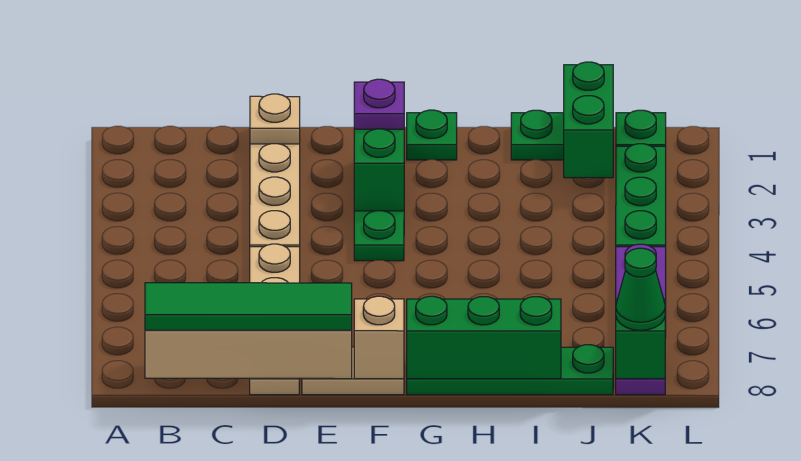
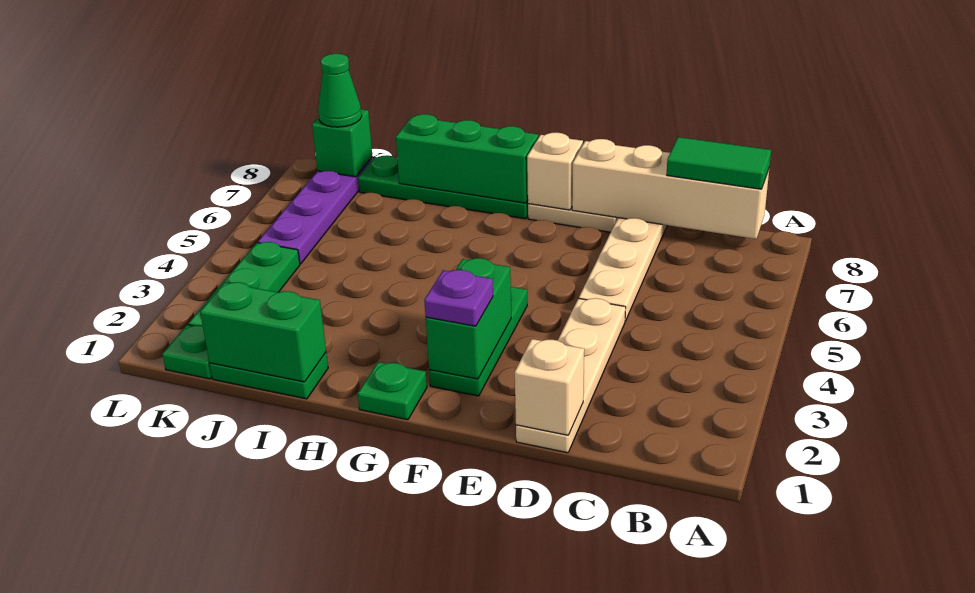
green 1x4 tile [145,283,352,330] -> green 1x2 tile [667,137,771,189]
tan 1x1 plate [250,94,300,144] -> tan 1x1 brick [515,339,584,435]
green 1x2 brick [564,62,613,178] -> green 1x2 brick turned to [200,282,326,382]

